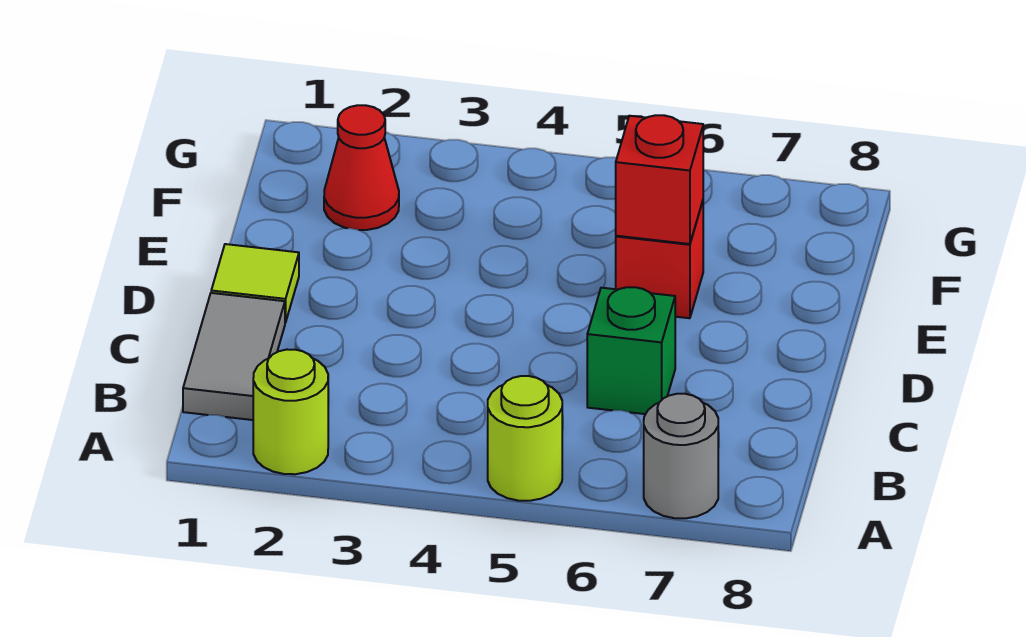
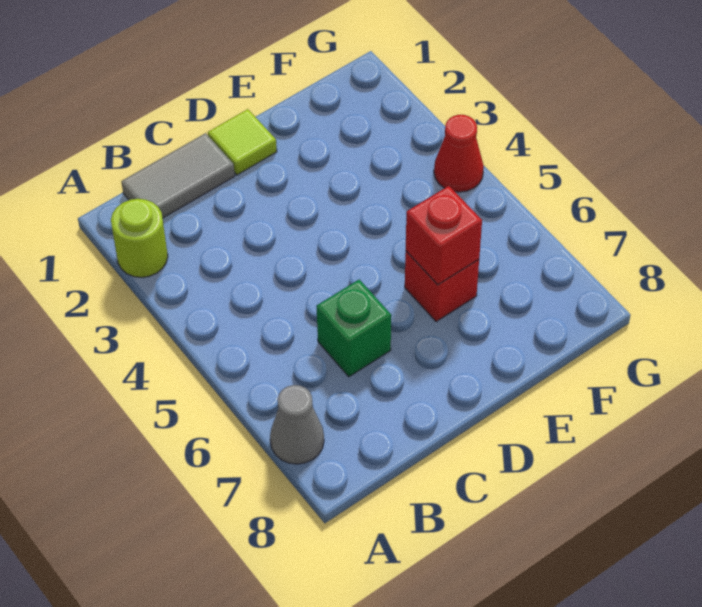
lime 1x1 round brick [488,376,562,501] -> none
grey 1x1 round brick [644,394,718,518] -> grey 1x1 cone [270,385,324,464]
red 1x1 cone [324,105,399,230] -> red 1x1 cone moved to [434,115,484,192]

